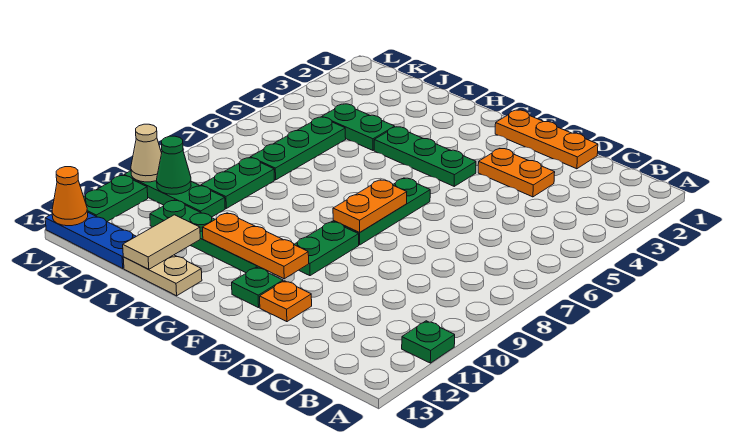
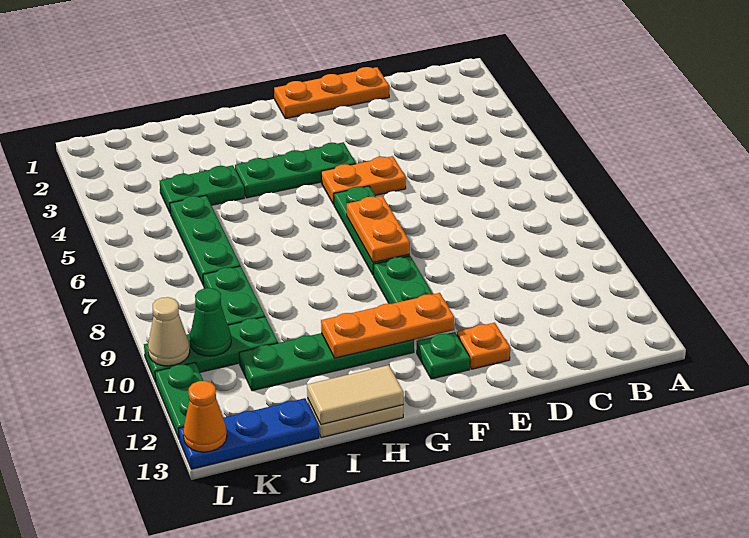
green 1x1 plate [402,321,455,363] -> none
orange 1x2 plate [478,149,555,197] -> orange 1x2 plate moved to [321,156,406,204]
tan 1x2 tile [123,215,200,269] -> tan 1x2 tile turned to [307,365,404,424]

